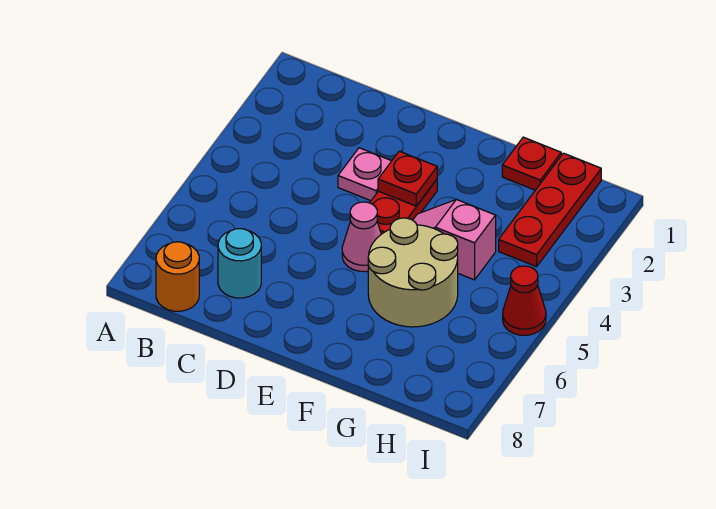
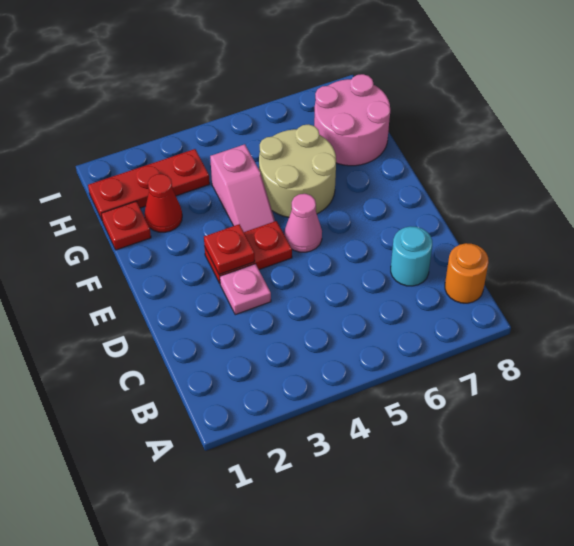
none -> pink 2x2 round brick [314,74,390,166]
red 1x1 cone [503,266,546,335] -> red 1x1 cone moved to [144,174,182,232]

